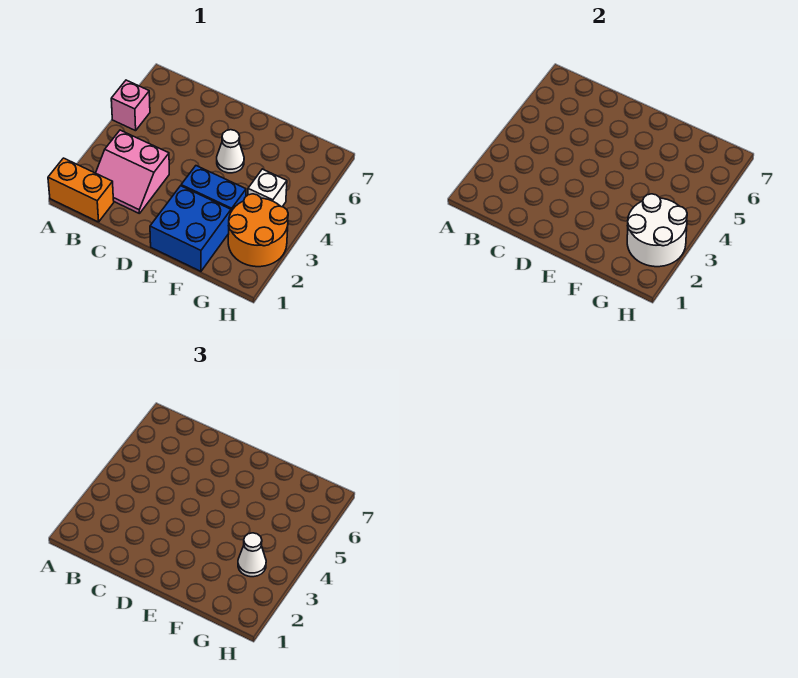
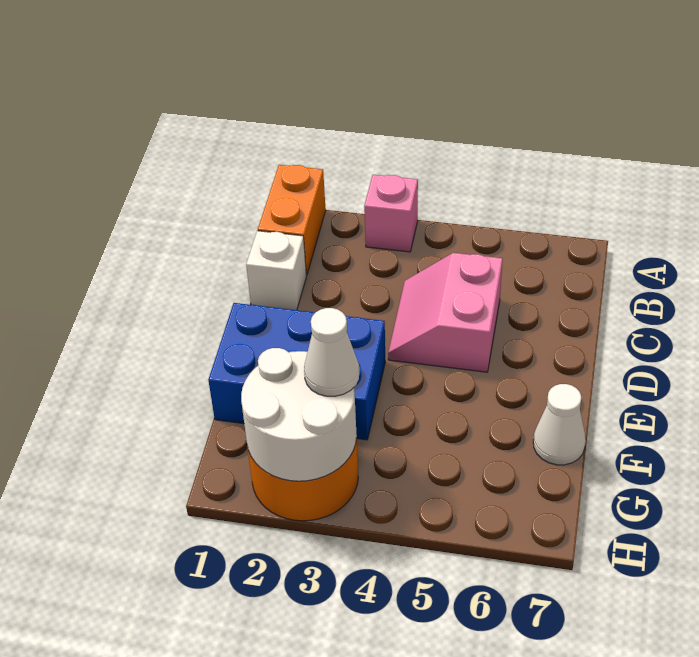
pink 1x1 brick [111,80,150,131] -> pink 1x1 brick moved to [364,175,418,252]
pink 2x2 slope [96,130,169,214] -> pink 2x2 slope moved to [388,253,502,372]
white 1x1 cone [217,130,244,173] -> white 1x1 cone moved to [533,384,586,465]
white 1x1 brick [248,169,287,207] -> white 1x1 brick moved to [246,231,306,310]

